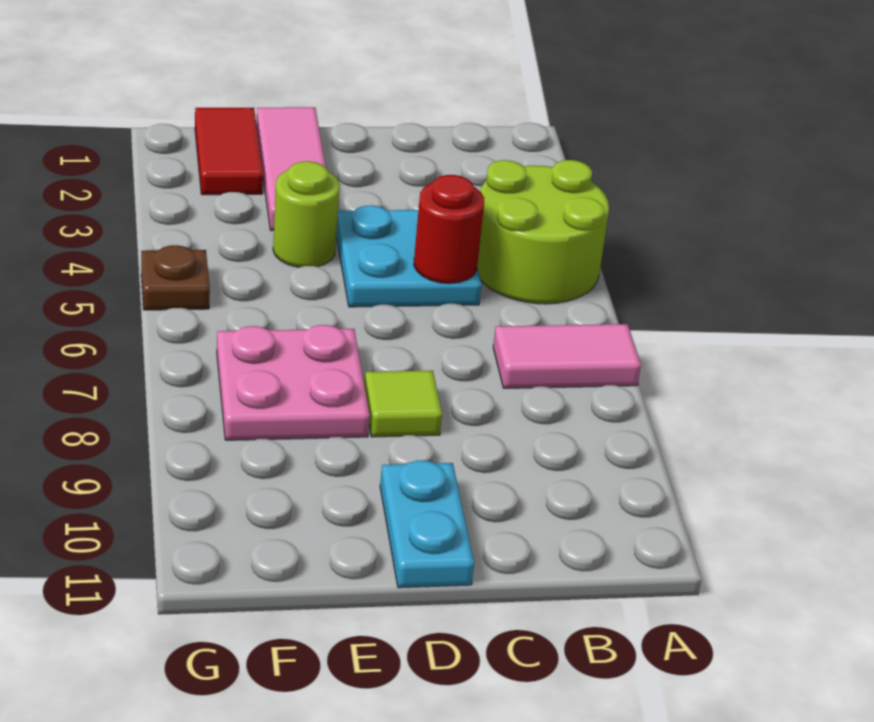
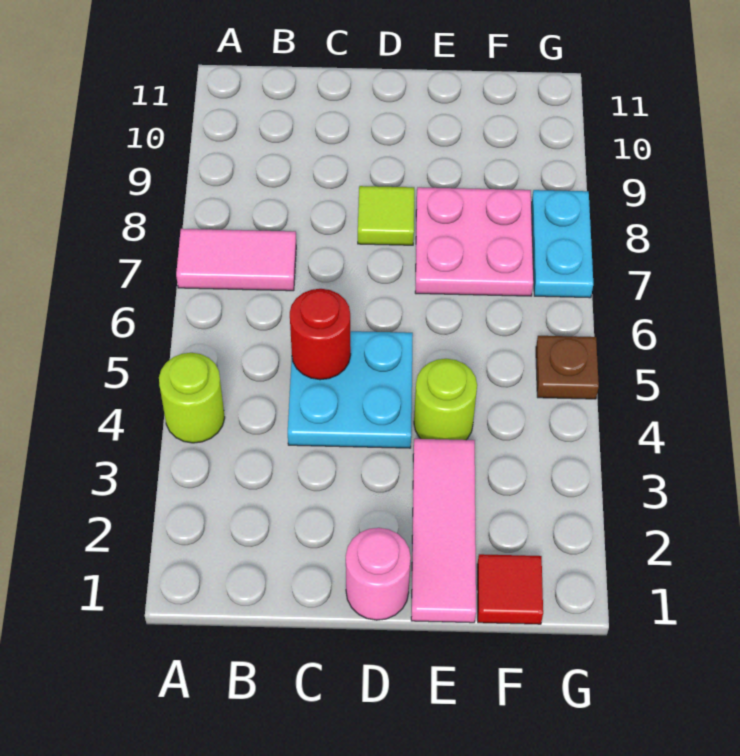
lime 2x2 round brick [477,160,609,304] -> lime 1x1 round brick [159,353,225,443]
none -> pink 1x1 round brick [346,528,411,620]
cyan 1x2 plate [380,460,474,588] -> cyan 1x2 plate moved to [532,190,593,298]
red 1x2 tile [195,108,263,195] -> red 1x1 tile [477,554,543,624]

